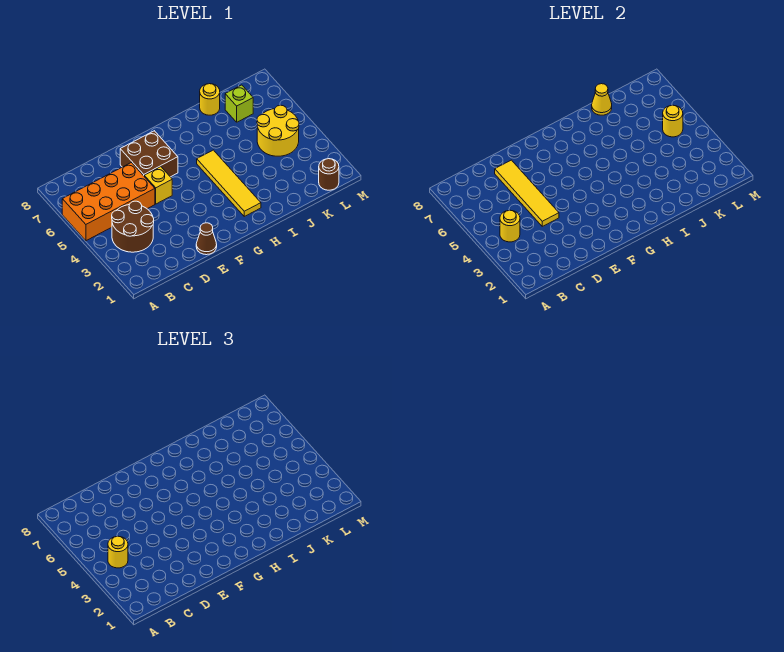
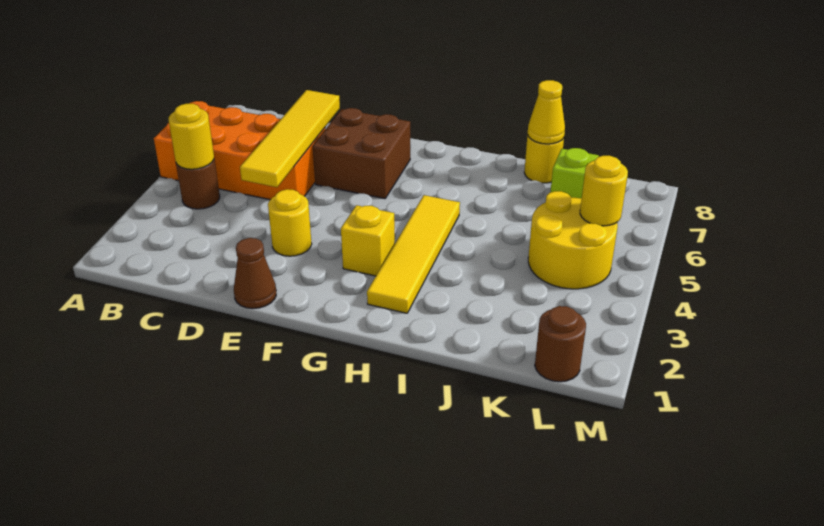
brown 2x2 round brick [112,201,154,252] -> brown 1x1 round brick [176,159,220,209]
yellow 1x1 round brick [108,536,128,568] -> yellow 1x1 round brick moved to [268,189,312,256]
yellow 1x1 brick [144,167,172,204] -> yellow 1x1 brick moved to [341,205,395,276]

